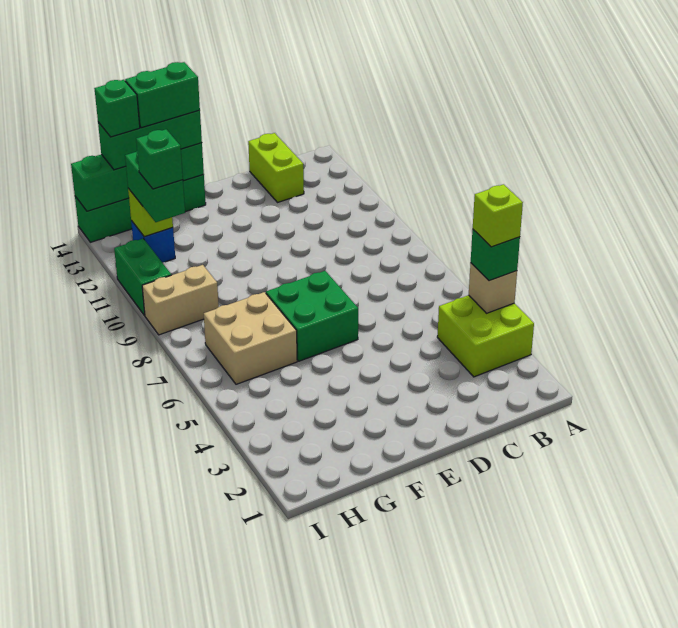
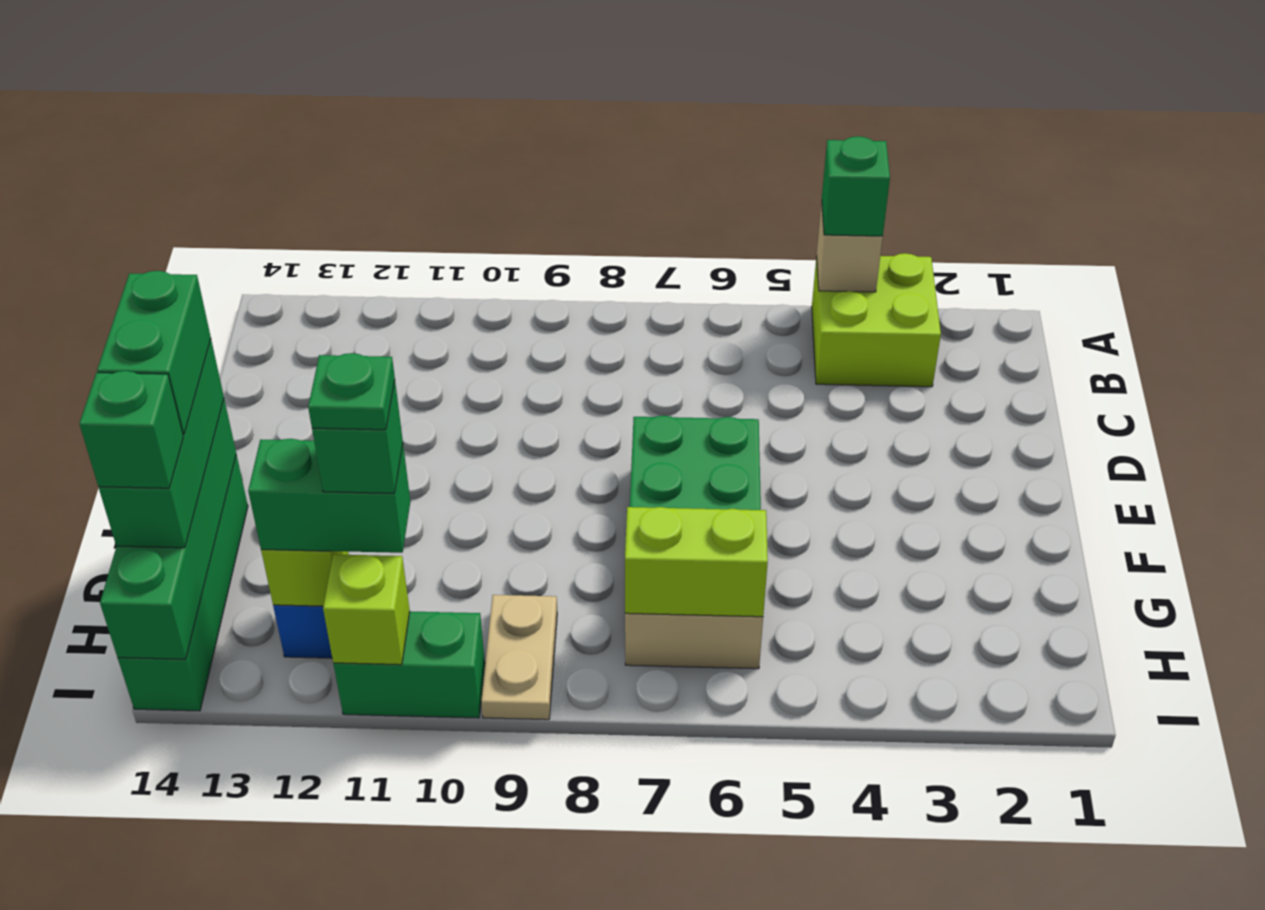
lime 1x1 brick [473,184,523,247] -> lime 1x1 brick moved to [323,554,410,665]
lime 1x2 brick [248,133,304,202] -> lime 1x2 brick moved to [625,507,768,617]
tan 1x2 brick [142,265,219,335] -> tan 1x2 plate [481,595,557,720]
none -> green 1x1 plate [308,353,395,430]

